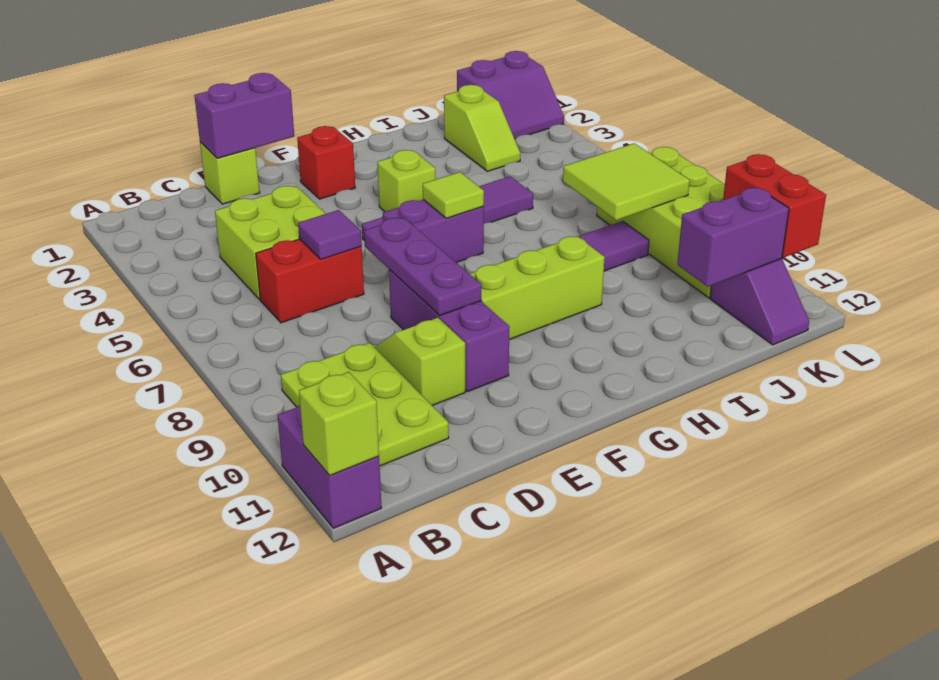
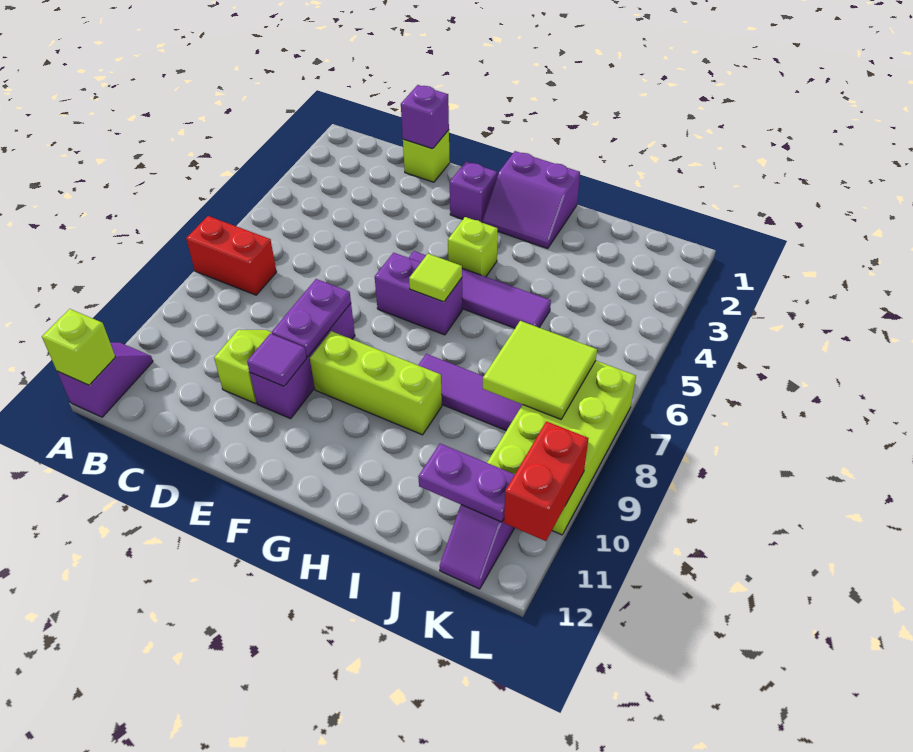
purple 1x2 brick [277,405,381,528] -> purple 1x2 slope [57,343,153,417]
lime 2x3 plate [281,343,449,466] -> none
lime 2x2 brick [215,186,326,300] -> none
red 1x2 brick [256,239,364,323] -> red 1x2 brick moved to [186,216,277,295]
purple 1x2 brick [194,73,294,158] -> purple 1x1 brick [401,85,449,149]
purple 1x1 tile [298,210,362,259] -> purple 1x1 tile moved to [247,334,307,386]
purple 1x3 plate [364,218,481,316] -> purple 1x2 plate [271,279,351,357]
red 1x1 brick [297,126,355,199] -> purple 1x1 brick [450,161,497,223]
lime 1x2 slope [444,85,520,171] -> none
purple 1x2 brick [677,188,789,287] -> purple 1x2 plate [418,444,515,522]
purple 2x2 slope [457,51,564,139] -> purple 2x2 slope moved to [483,151,580,248]

